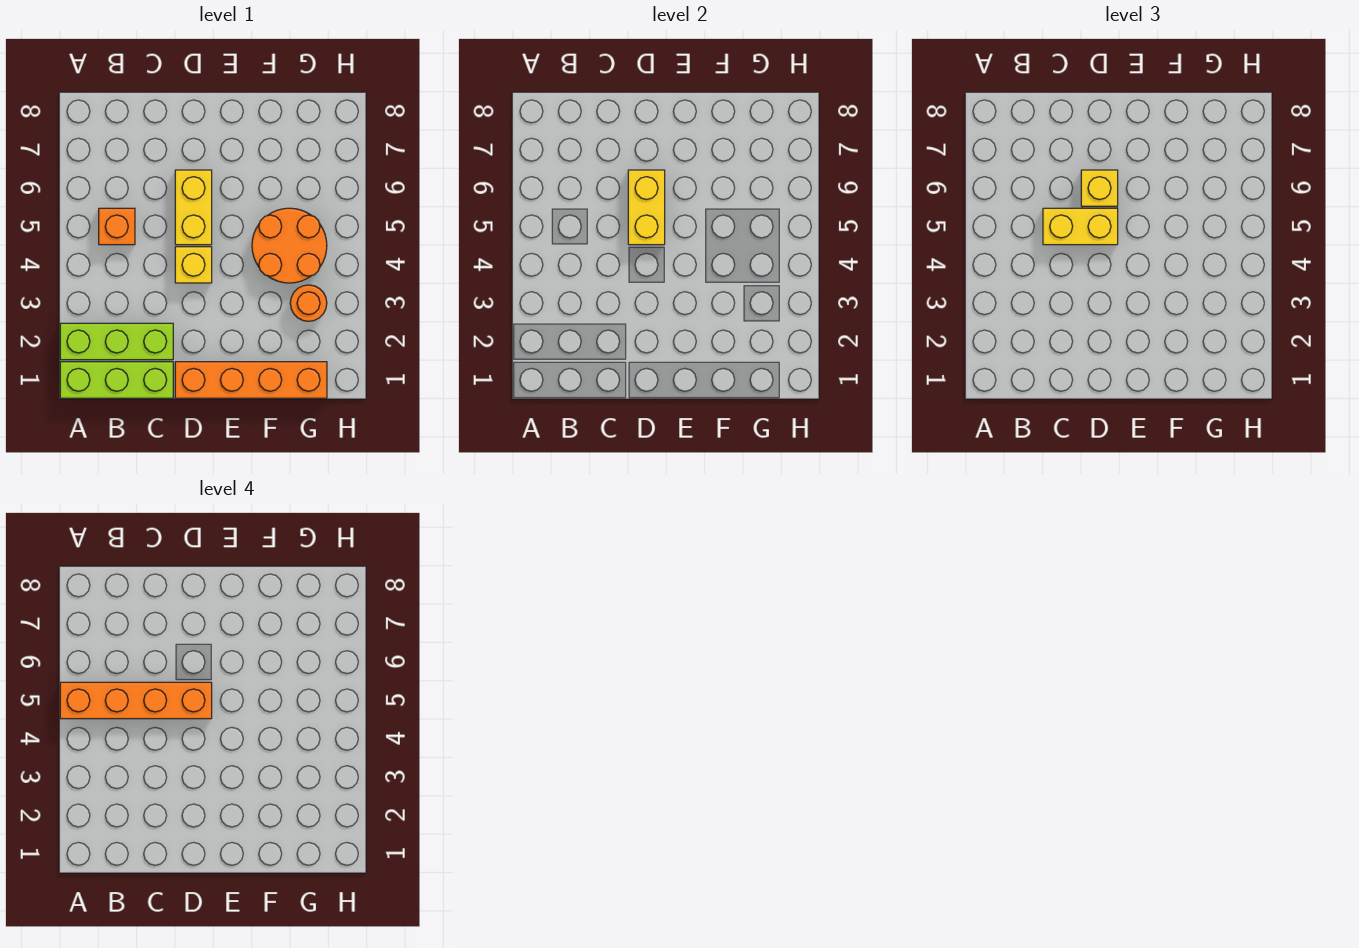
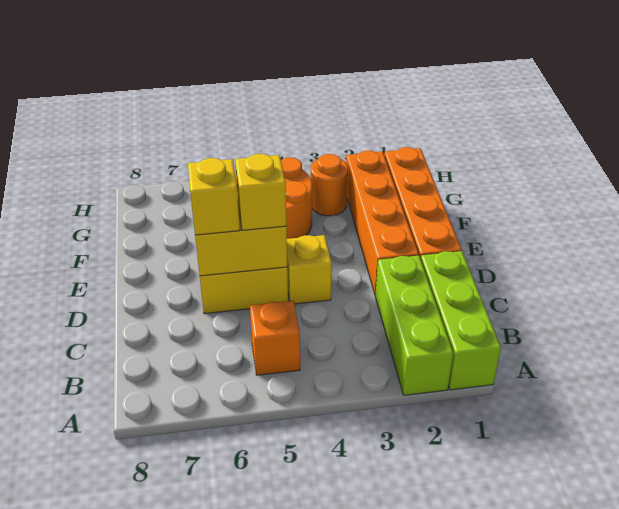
orange 1x4 brick [60,682,212,719] -> orange 1x4 brick moved to [346,150,419,295]
yellow 1x2 brick [1043,208,1118,245] -> yellow 1x1 brick [235,154,286,230]

